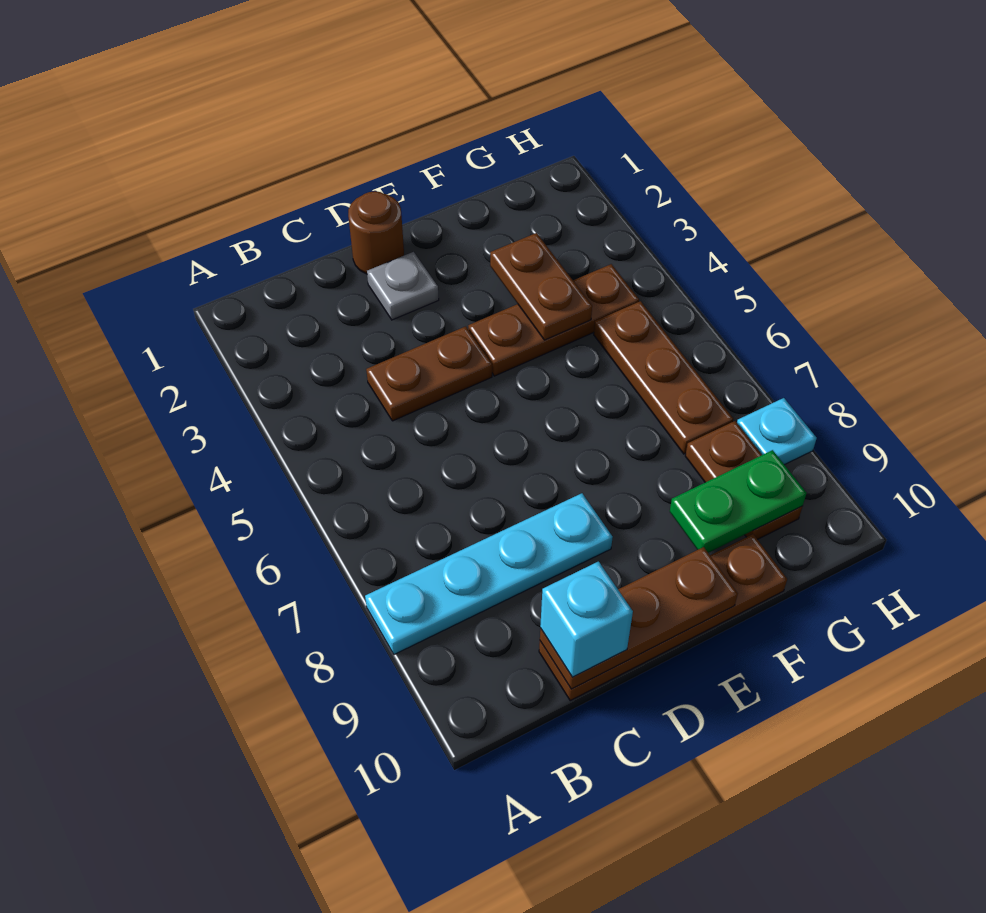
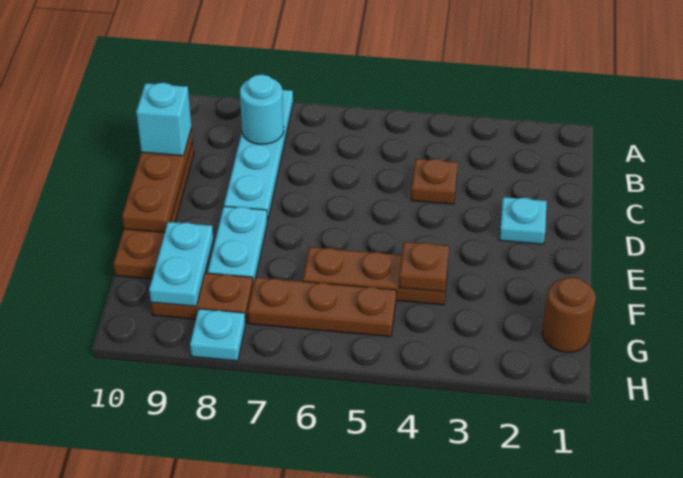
none -> cyan 1x1 round brick [240,74,284,144]
brown 1x2 plate [366,326,492,421] -> brown 1x1 plate [411,159,458,204]
brown 1x1 round brick [348,191,404,274] -> brown 1x1 round brick moved to [542,277,596,352]
grey 1x1 plate [367,252,439,320] -> cyan 1x1 plate [499,197,547,244]
brown 1x3 plate [468,264,639,376] -> brown 1x3 plate turned to [303,247,448,305]
none -> cyan 1x2 plate [208,206,267,283]
brown 1x2 plate [490,233,592,340] -> brown 1x1 plate [399,242,449,292]
green 1x2 plate [670,450,806,553] -> cyan 1x2 plate [149,222,213,306]

